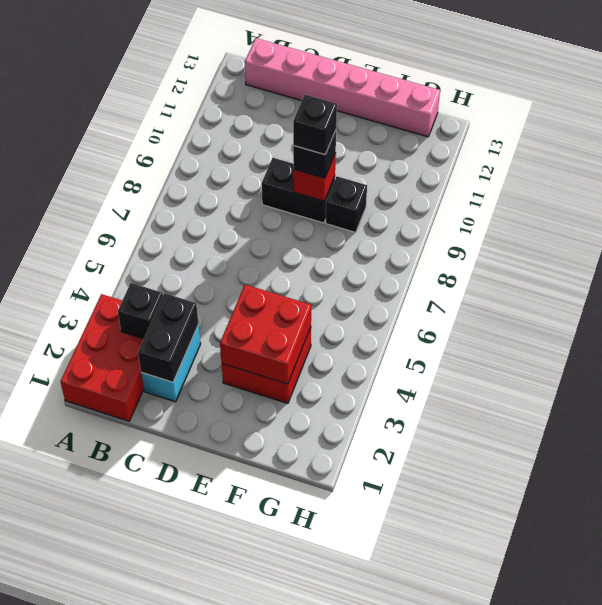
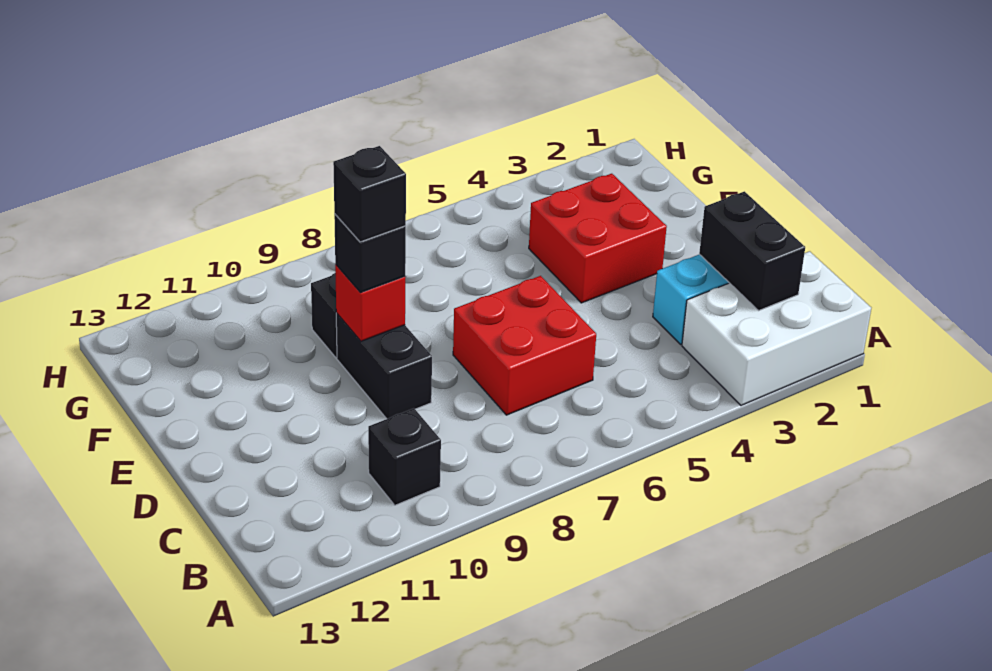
red 2x3 brick [60,294,144,421] -> white 2x3 brick [682,251,871,405]
black 1x1 brick [118,283,163,339] -> black 1x1 brick moved to [368,408,441,505]
pink 1x6 brick [245,38,440,137] -> none
black 1x2 brick [138,293,198,382] -> black 1x2 brick turned to [699,191,805,310]
red 2x2 brick [220,285,311,384] -> red 2x2 brick moved to [453,276,596,415]

